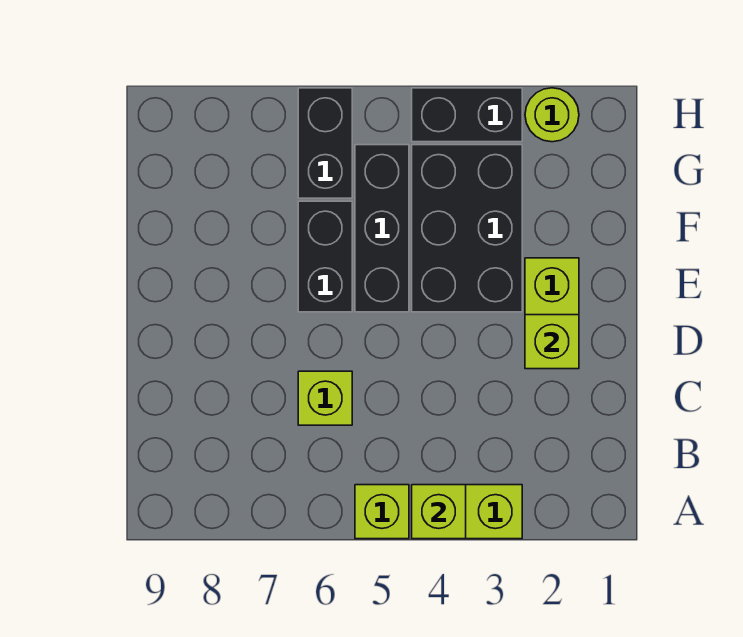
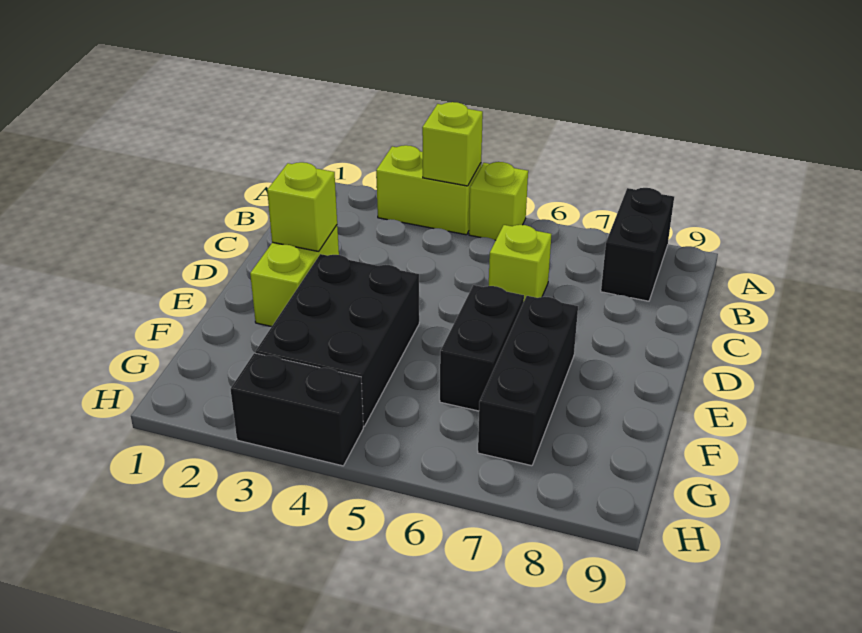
black 1x3 brick [355,145,409,312] -> black 1x3 brick moved to [478,296,578,466]
black 1x2 brick [298,88,352,198] -> black 1x2 brick moved to [601,188,674,301]
lime 1x1 round brick [525,88,579,142] -> none

